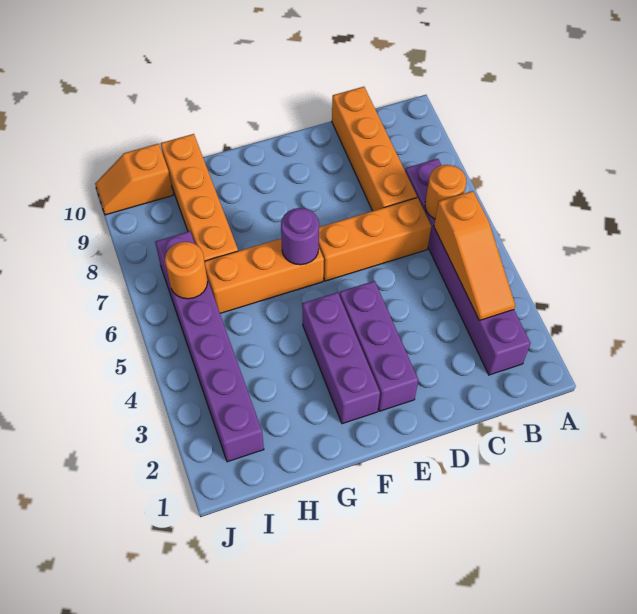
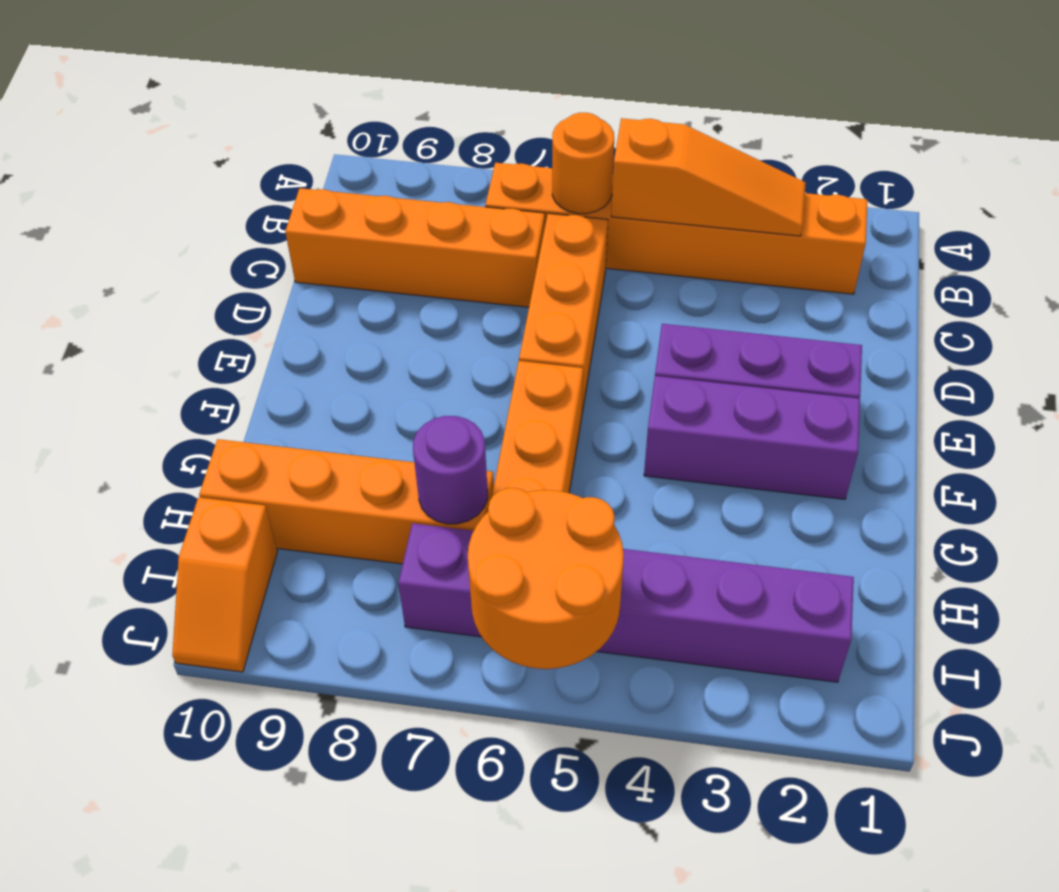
purple 1x6 brick [405,159,531,375] -> orange 1x6 brick [485,163,867,294]
purple 1x1 round brick [281,208,319,265] -> purple 1x1 round brick moved to [413,416,488,524]
orange 1x1 round brick [165,242,208,299] -> orange 2x2 round brick [468,488,624,669]

